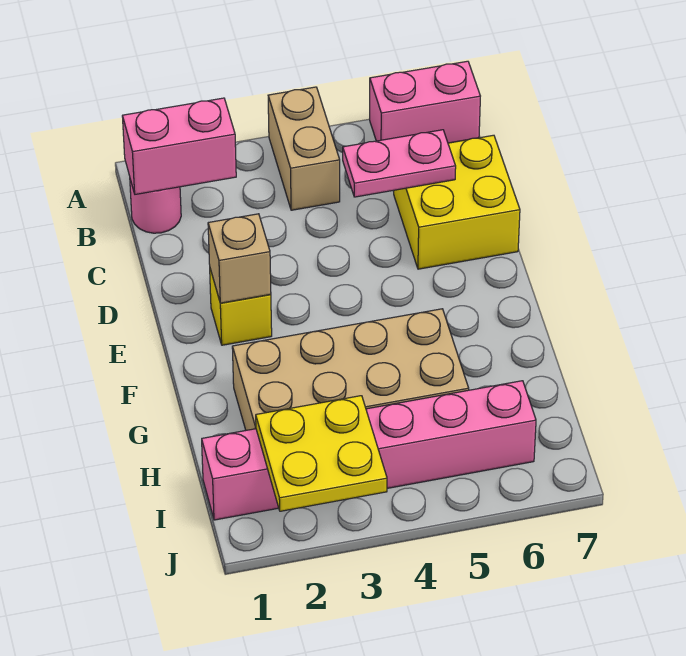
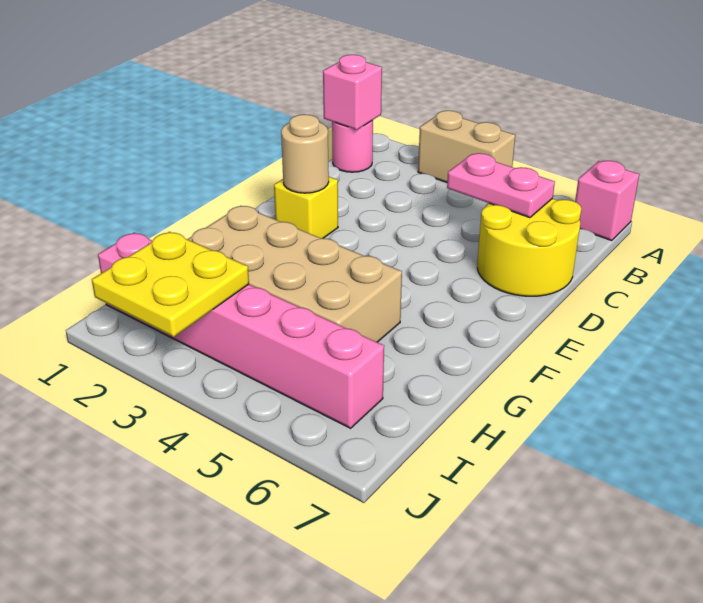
tan 1x2 brick [268,87,340,210] -> tan 1x2 brick turned to [418,111,515,183]
pink 1x2 brick [370,61,480,143] -> pink 1x1 brick [575,161,639,241]
pink 1x2 brick [122,98,236,194] -> pink 1x1 brick [323,55,382,130]
yellow 2x2 brick [394,135,520,269] -> yellow 2x2 round brick [477,199,581,296]
tan 1x1 brick [208,214,271,303] -> tan 1x1 round brick [281,115,329,193]

